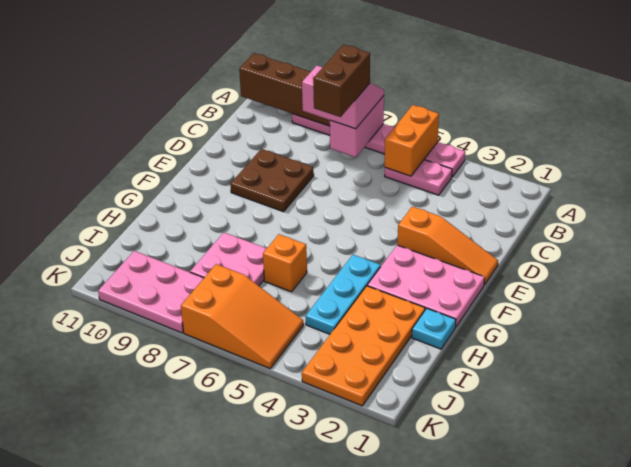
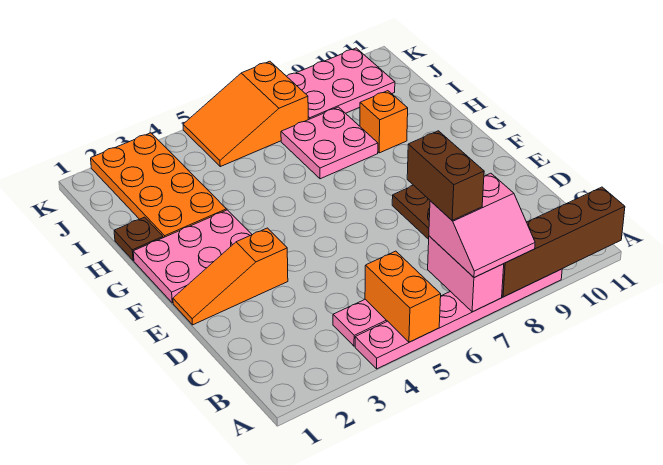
cyan 1x3 plate [305,255,381,334] -> none
cyan 1x1 plate [412,309,456,349] -> brown 1x1 plate [114,217,163,261]
orange 1x1 brick [263,234,307,292] -> orange 1x1 brick moved to [360,91,408,153]

